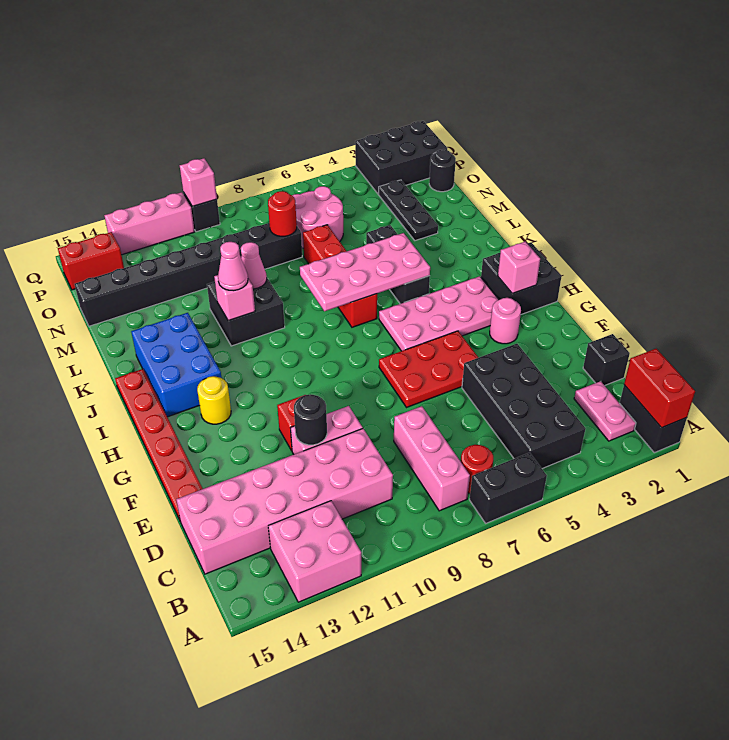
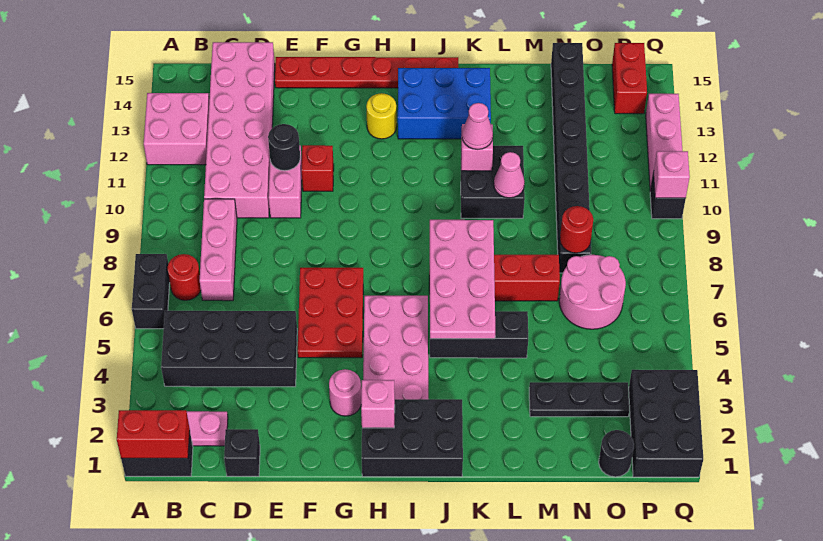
pink 1x3 brick [394,406,470,511] -> pink 1x3 brick turned to [200,199,237,301]
black 2x2 brick [481,242,562,314] -> black 2x3 brick [362,399,463,477]

